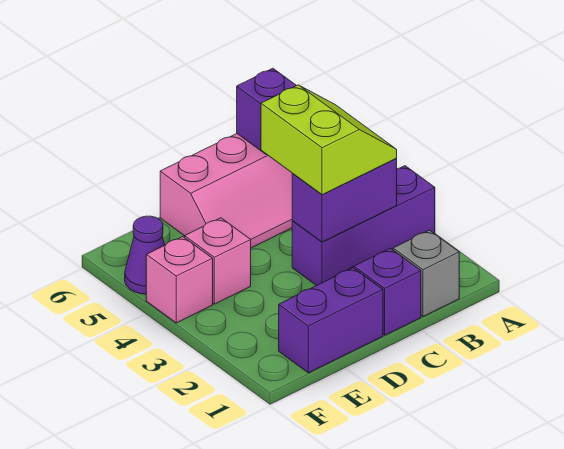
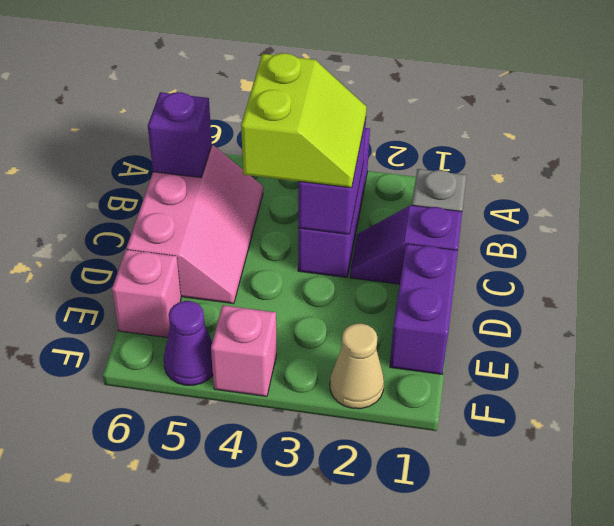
lime 2x2 slope [261,85,397,195] -> lime 2x2 slope turned to [241,53,367,188]
pink 1x1 brick [185,218,251,304] -> pink 1x1 brick moved to [112,250,181,338]
none -> tan 1x1 cone [330,324,384,409]

